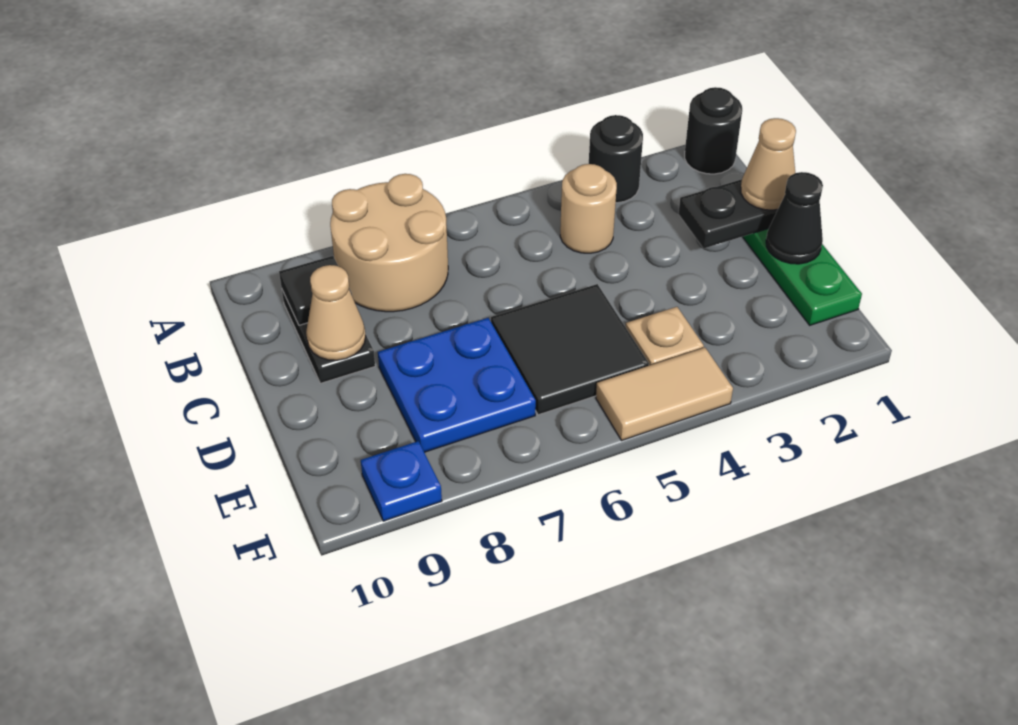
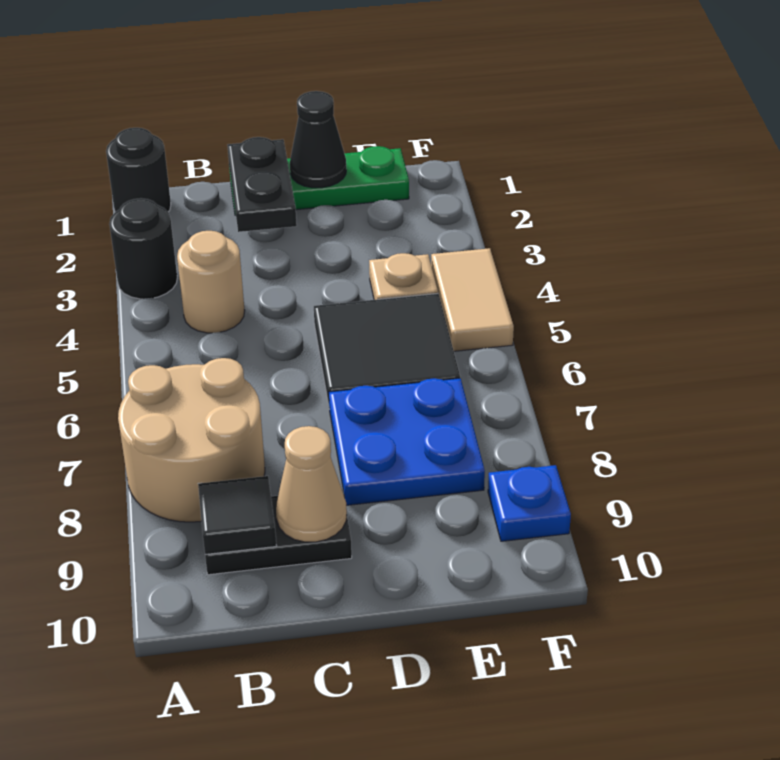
tan 1x1 cone [741,118,796,210] -> none

